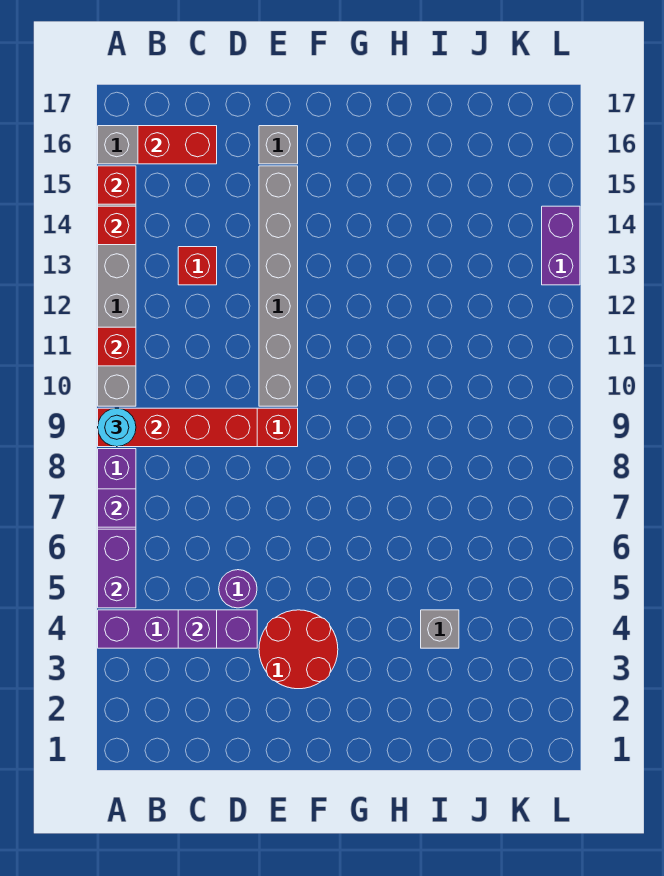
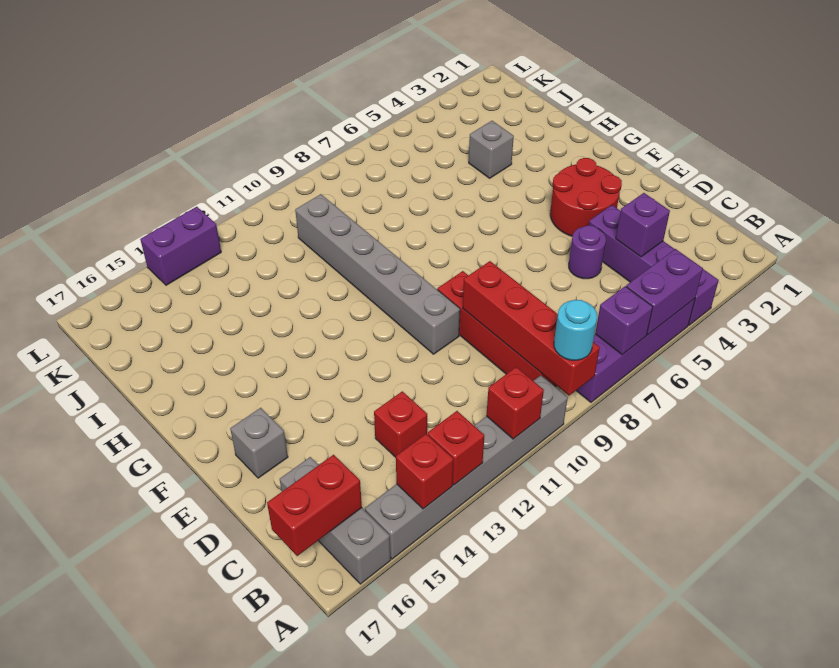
red 1x1 brick [98,166,136,204] -> red 1x1 brick moved to [428,411,484,485]
red 1x2 brick [138,126,217,164] -> red 1x2 brick turned to [267,455,362,556]
grey 1x6 brick [259,166,298,406] -> grey 1x6 brick turned to [295,194,460,354]

